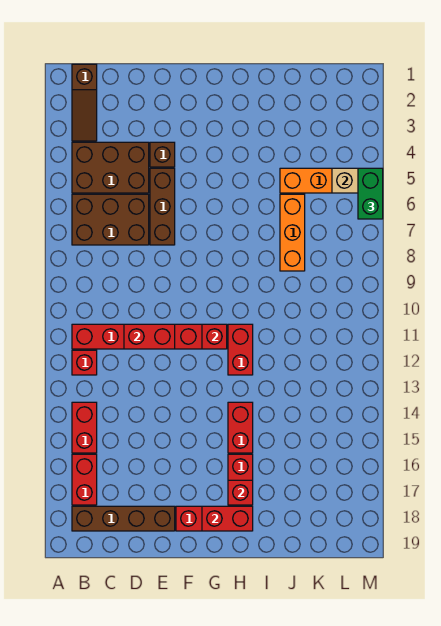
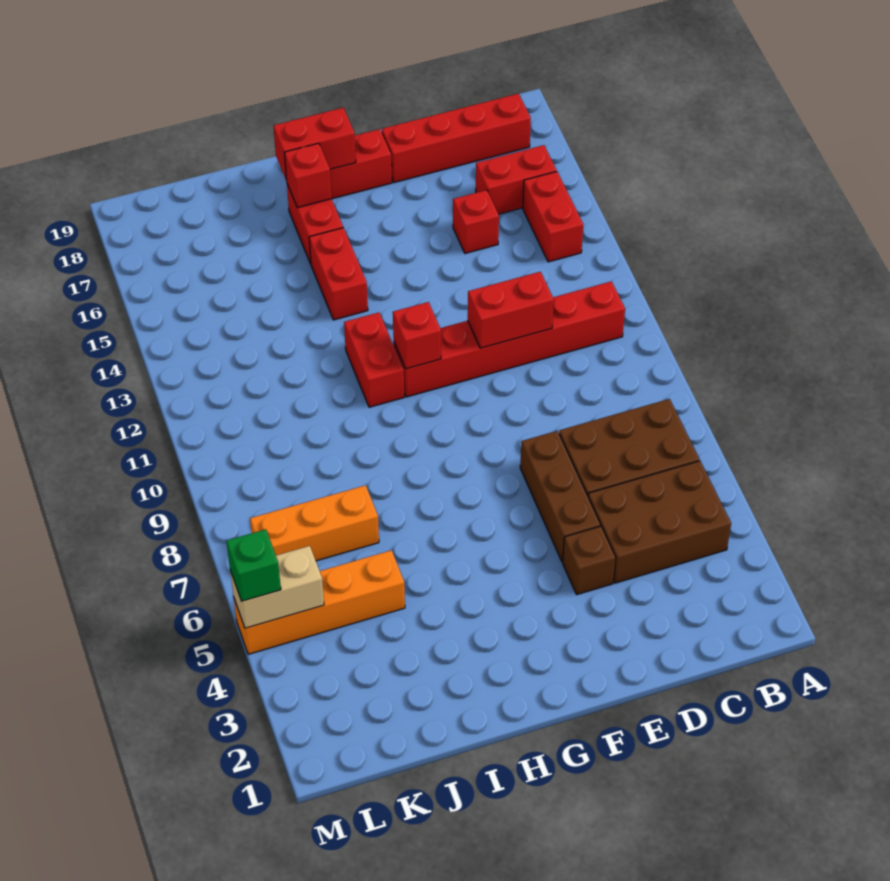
brown 1x3 slope [72,64,97,141] -> none
red 1x1 brick [72,350,97,375] -> red 1x1 brick moved to [453,190,499,253]
red 1x2 brick [72,454,97,505] -> red 1x2 brick turned to [476,145,557,214]
brown 1x4 brick [72,506,175,531] -> red 1x4 brick [382,94,531,183]
orange 1x3 brick [280,194,305,271] -> orange 1x3 brick turned to [250,485,379,561]
green 1x2 brick [358,168,383,219] -> green 1x1 brick [227,529,281,601]

